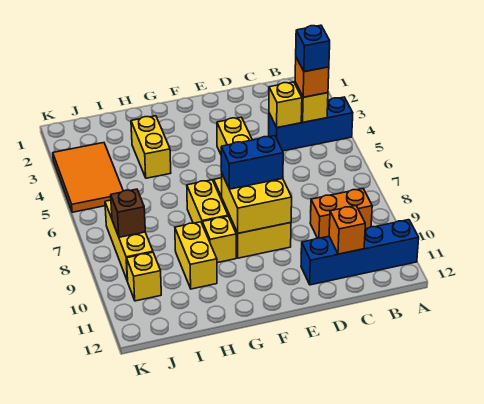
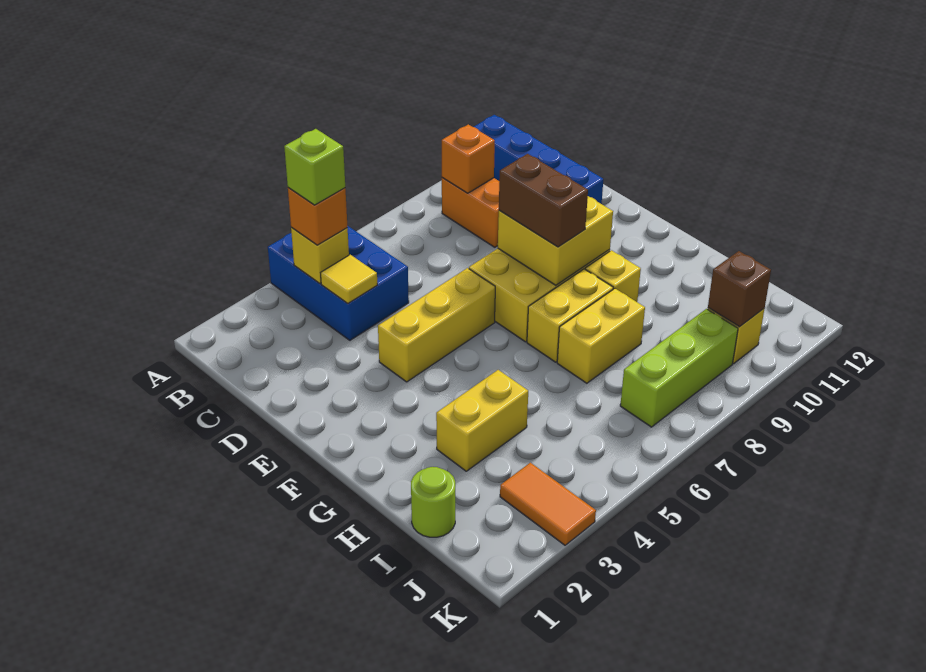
blue 1x3 brick [269,97,353,151] -> blue 2x3 brick [268,226,409,340]
blue 1x1 brick [296,25,330,72] -> lime 1x1 brick [284,129,345,205]
yellow 1x1 brick [269,82,302,128] -> yellow 1x1 tile [321,255,377,303]
orange 1x1 brick [329,206,365,254] -> orange 1x1 brick moved to [442,124,495,193]
blue 1x2 brick [221,136,283,189] -> brown 1x2 brick [499,154,588,247]
yellow 1x2 brick [175,222,217,289] -> yellow 1x2 brick moved to [557,289,645,383]
none -> lime 1x1 round brick [411,467,455,537]
orange 2x3 tile [53,143,123,212] -> orange 1x2 tile [500,463,596,545]
yellow 1x3 brick [105,200,153,281] -> lime 1x3 brick [620,309,738,427]
brown 1x1 brick [111,189,145,237] -> brown 1x1 brick moved to [708,251,771,327]

